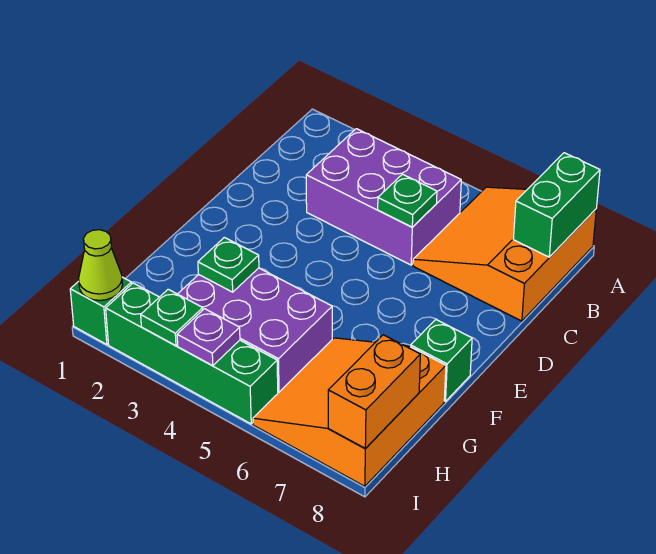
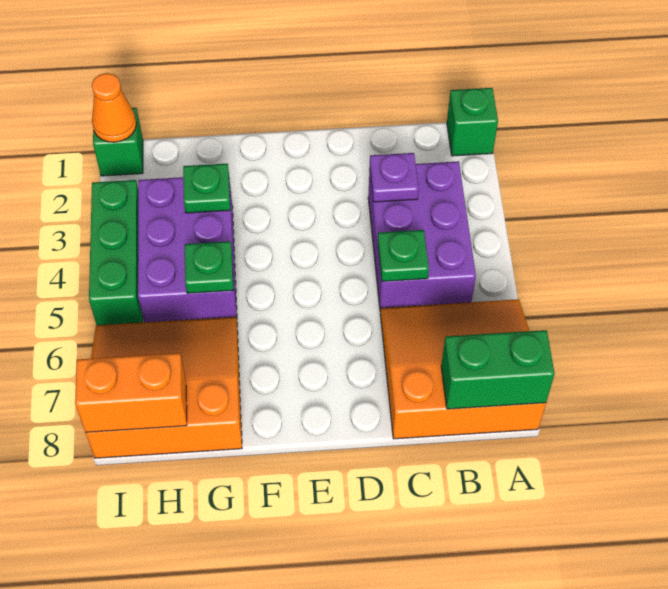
green 1x1 brick [411,320,472,401] -> green 1x1 brick moved to [447,88,498,156]
lime 1x1 cone [79,230,123,300] -> orange 1x1 cone [92,73,136,142]
green 1x4 brick [106,283,278,424] -> green 1x3 brick [89,180,143,325]
green 1x1 plate [141,289,203,346] -> green 1x1 plate moved to [185,241,234,293]
purple 1x1 plate [177,309,240,366] -> purple 1x1 plate moved to [370,153,419,202]

